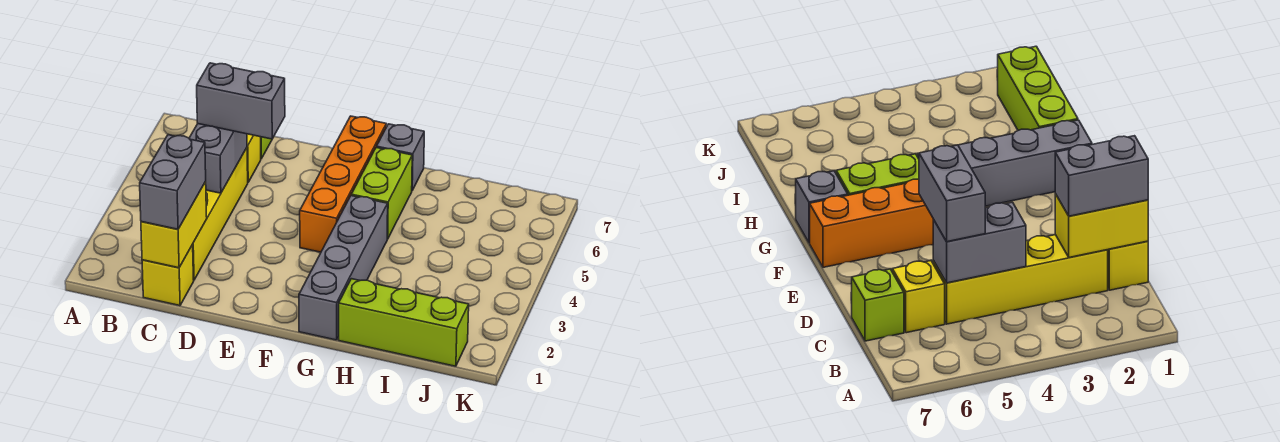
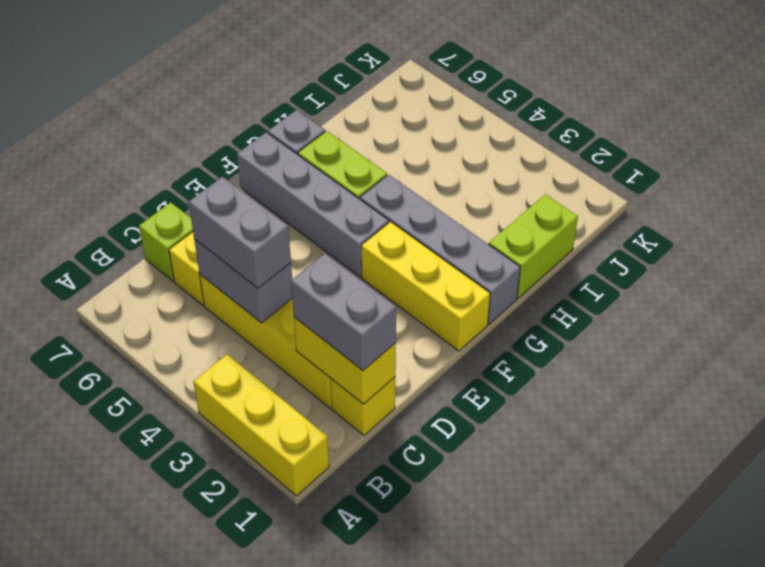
none -> yellow 1x3 brick [194,354,329,496]
grey 1x2 brick [197,63,285,139] -> grey 1x2 brick turned to [189,177,291,288]
none -> yellow 1x3 brick [361,222,490,351]
orange 1x4 brick [300,116,386,252] -> grey 1x4 brick [237,132,389,277]
lime 1x3 brick [339,279,469,366] -> lime 1x2 brick [489,194,578,298]

